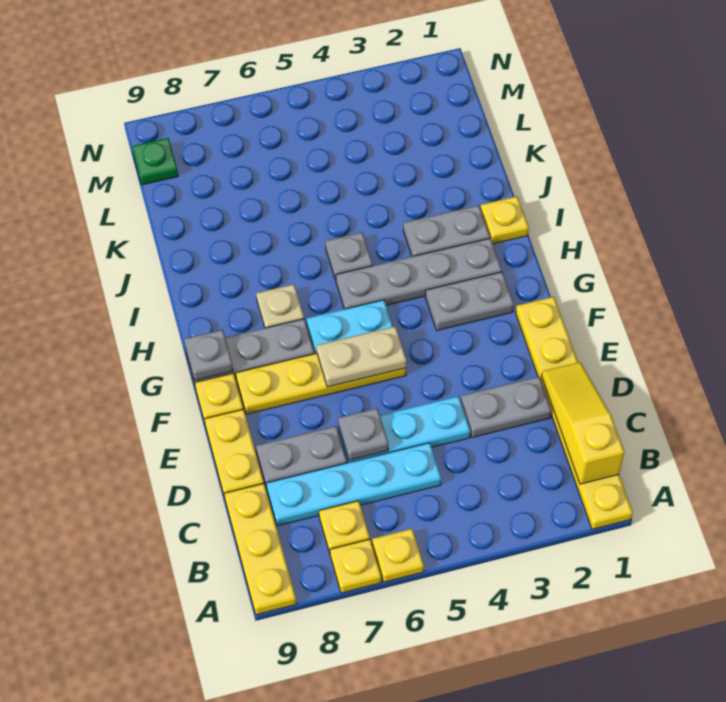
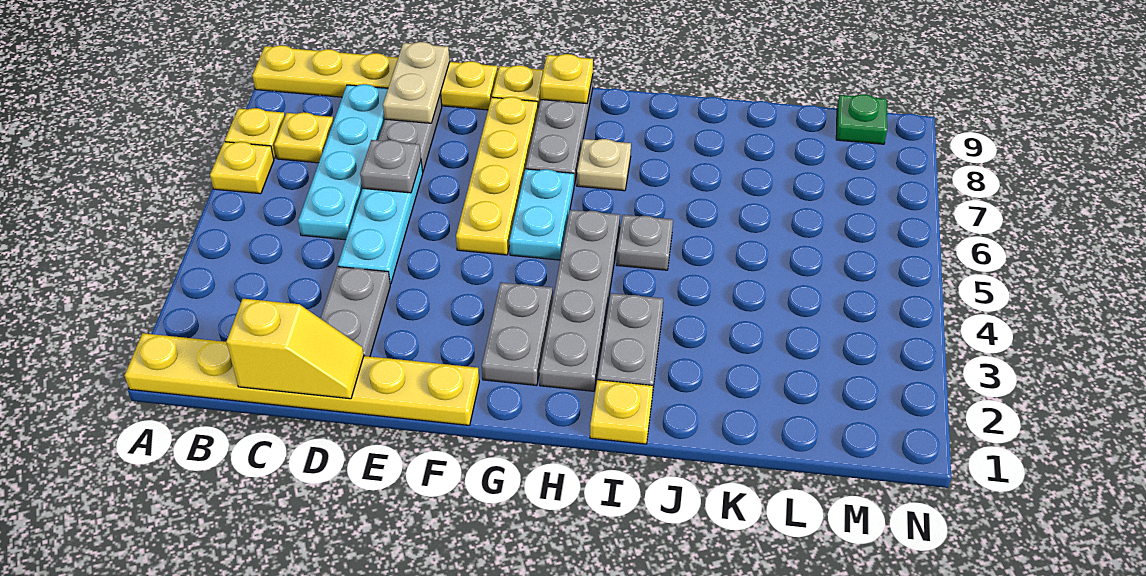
yellow 1x3 slope [542,362,624,484] -> yellow 1x2 slope [226,299,364,399]
tan 1x2 plate [317,326,407,387] -> tan 1x2 plate moved to [383,42,450,123]
grey 1x1 plate [184,330,233,380] -> yellow 1x1 plate [540,54,593,103]

